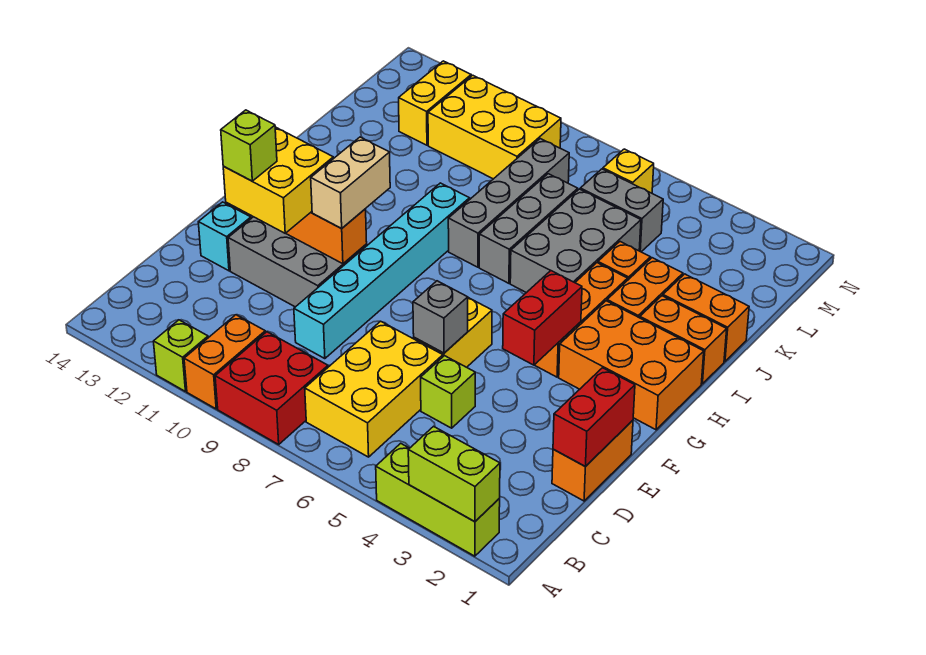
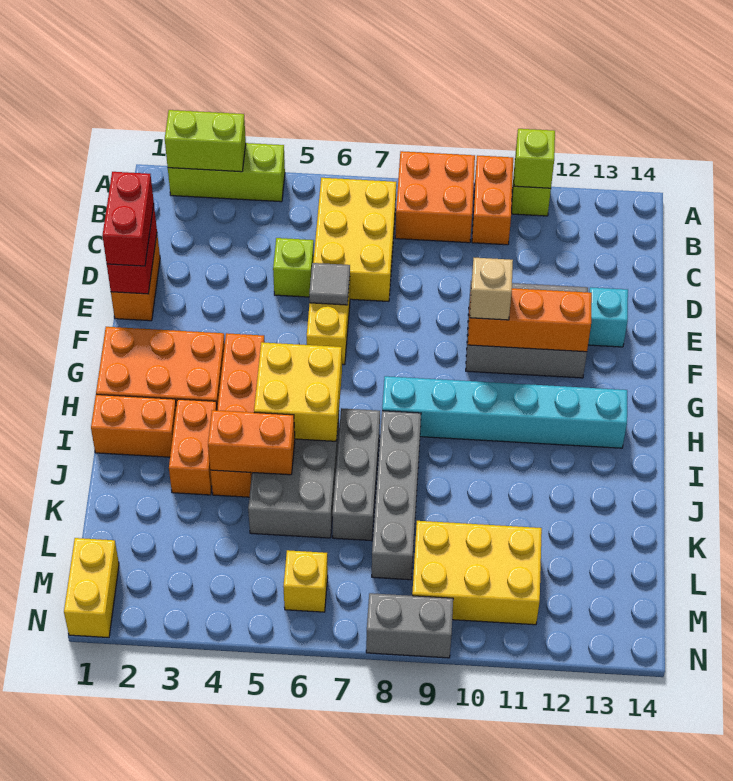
red 2x2 brick [215,332,328,444] -> orange 2x2 brick [395,151,475,243]
cyan 1x6 brick [294,183,470,359] -> cyan 1x6 brick turned to [382,376,627,448]
grey 1x1 brick [413,281,468,353] -> grey 1x1 tile [309,263,350,305]
yellow 2x2 brick [223,127,333,233] -> yellow 2x2 brick moved to [254,342,342,441]
lime 1x1 brick [221,110,277,181] -> lime 1x1 brick moved to [514,129,555,188]
red 1x2 brick [503,271,582,365] -> red 1x2 brick moved to [102,172,154,266]
tan 1x2 brick [311,137,390,229] -> tan 1x1 brick [470,258,513,320]
orange 1x2 brick [663,274,749,361] -> orange 1x2 brick moved to [208,410,295,475]
grey 1x2 brick [580,169,663,252] -> grey 1x2 brick moved to [366,593,453,658]
yellow 1x2 brick [399,61,471,145] -> yellow 1x2 brick moved to [64,538,119,638]

